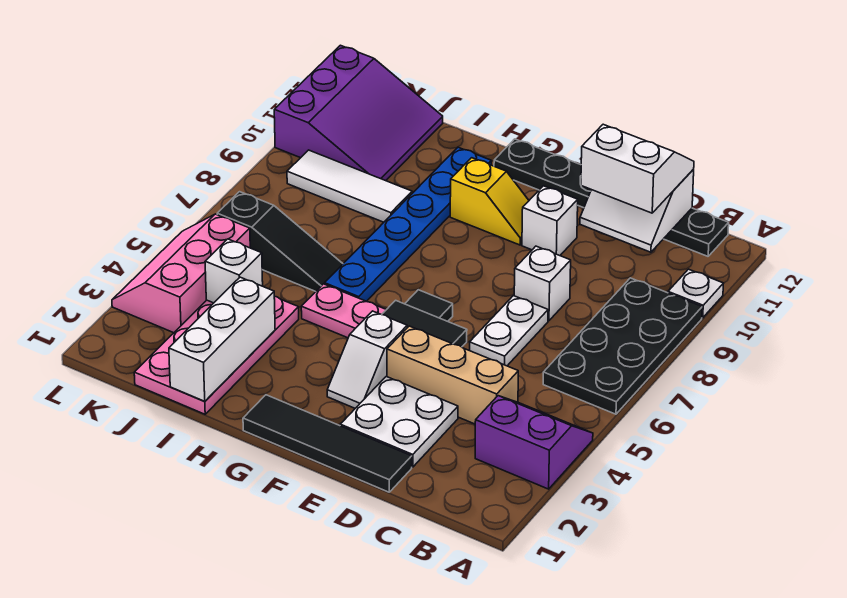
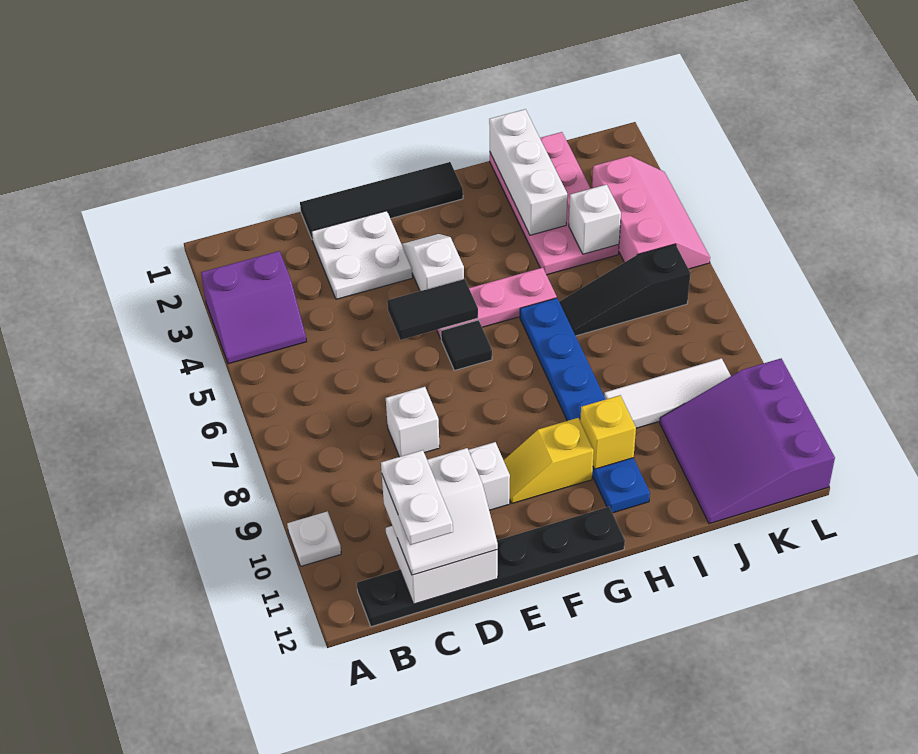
black 2x4 plate [543,278,702,414] -> none
tan 1x3 brick [387,326,518,424] -> none
white 1x2 plate [470,296,548,366] -> white 1x2 plate moved to [381,450,453,545]
none -> yellow 1x1 brick [580,395,636,469]

